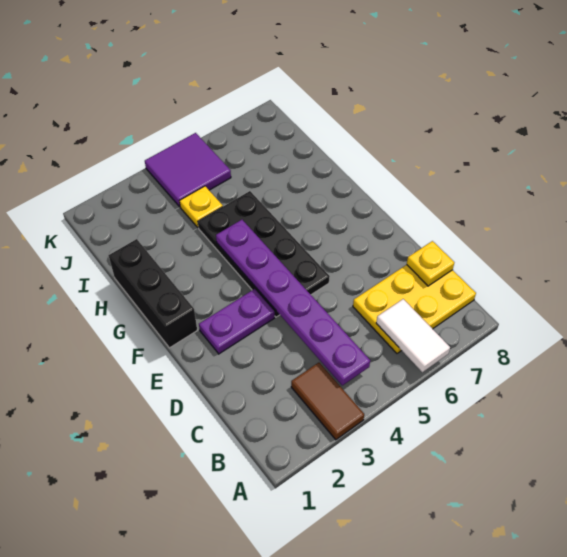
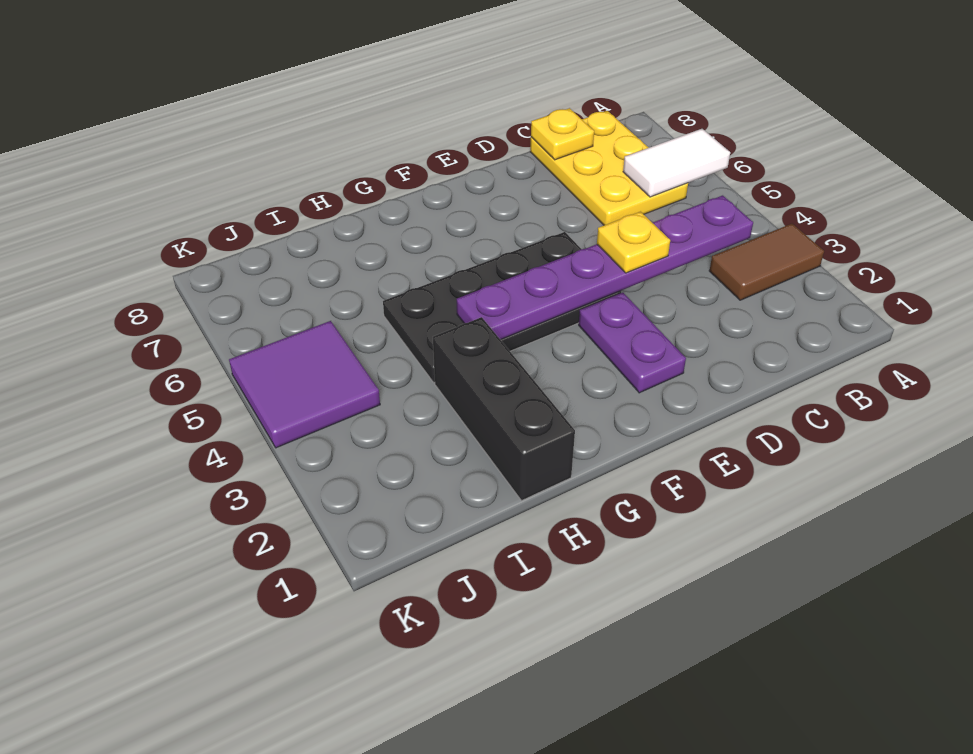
black 1x3 brick [109,239,197,348] -> black 1x3 brick turned to [433,317,575,501]
yellow 1x1 plate [180,186,223,227] -> yellow 1x1 plate moved to [597,212,670,273]

